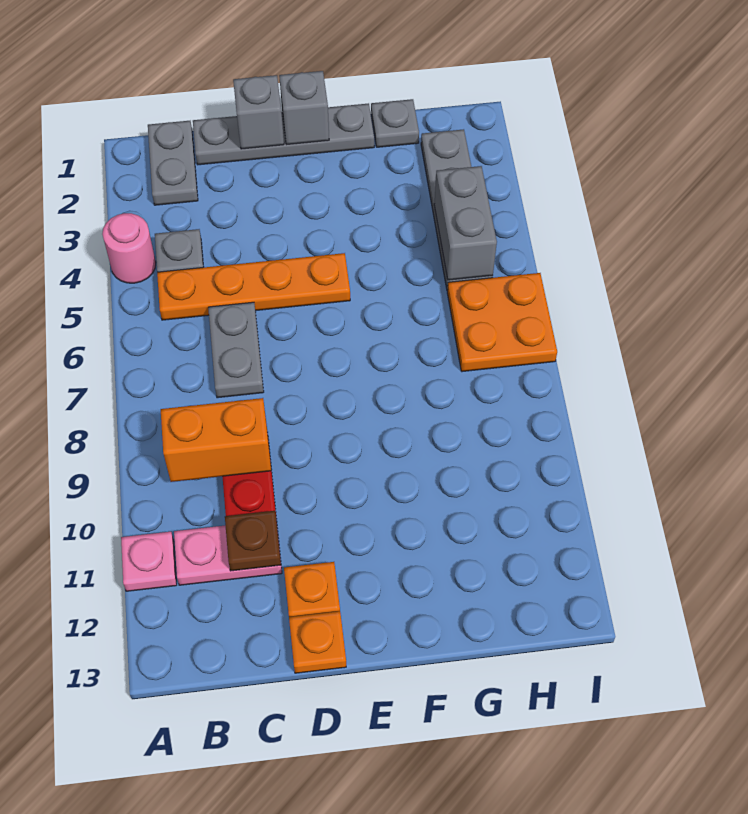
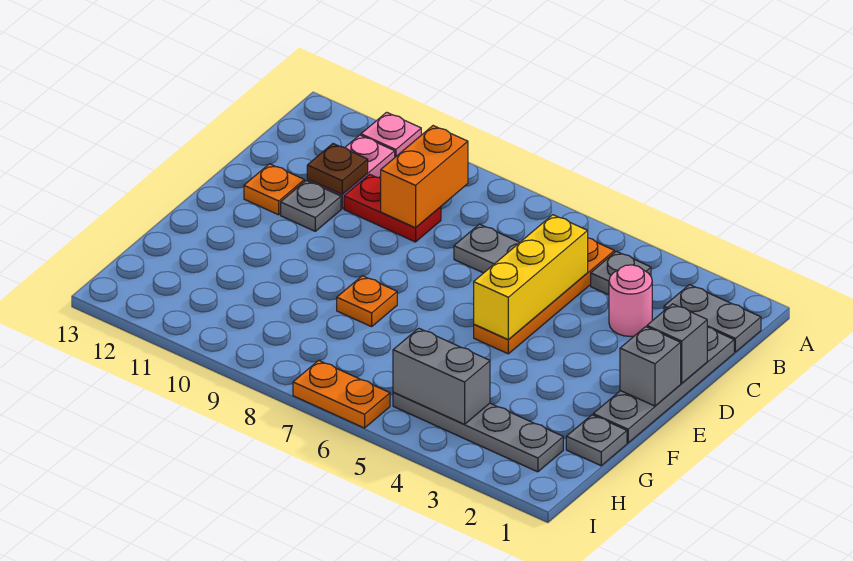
pink 1x1 round brick [102,213,156,283] -> pink 1x1 round brick moved to [609,265,652,337]
none -> yellow 1x3 brick [474,215,588,340]
none -> grey 1x1 plate [281,181,341,231]
orange 1x1 plate [289,611,346,673] -> orange 1x1 plate moved to [337,276,397,327]
orange 2x2 plate [447,273,557,372] -> orange 1x2 plate [293,360,390,428]

